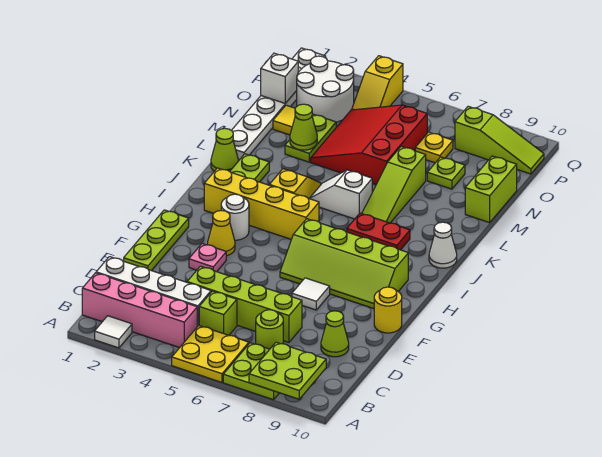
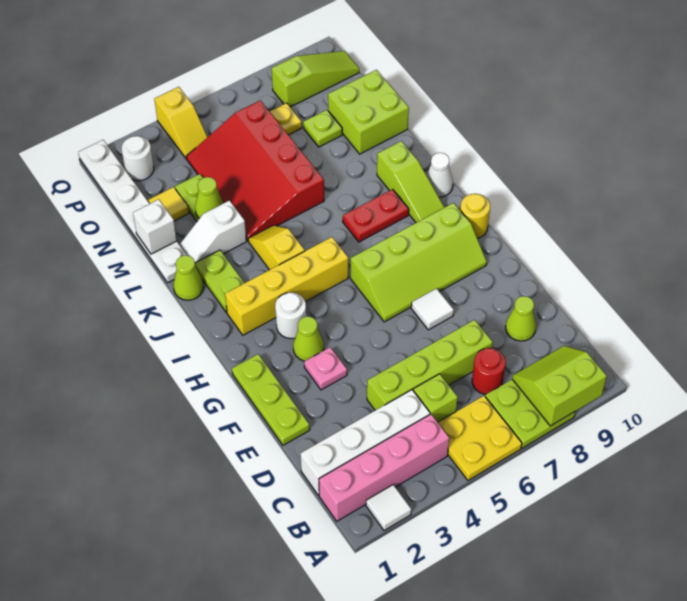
lime 2x2 plate [249,342,326,399] -> lime 2x2 slope [512,346,607,426]
lime 1x1 round brick [256,310,283,349] -> red 1x1 round brick [472,348,506,394]
yellow 1x1 round brick [374,287,402,333] -> yellow 1x1 round brick moved to [460,194,490,239]
yellow 1x1 cone [208,211,235,256] -> lime 1x1 cone [293,316,324,361]
white 1x2 slope [310,170,372,219] -> white 1x2 slope moved to [179,201,247,263]
lime 1x3 slope [362,146,426,223] -> lime 1x3 slope moved to [377,141,444,223]
red 3x3 slope [311,105,427,184] -> red 3x4 slope [187,100,324,241]
lime 1x2 brick [465,156,517,223] -> lime 2x2 brick [328,70,409,154]
white 1x1 brick [261,53,298,103] -> white 1x1 brick moved to [133,199,177,254]
white 2x2 round brick [297,56,354,122] -> white 1x1 round brick [122,136,154,181]

